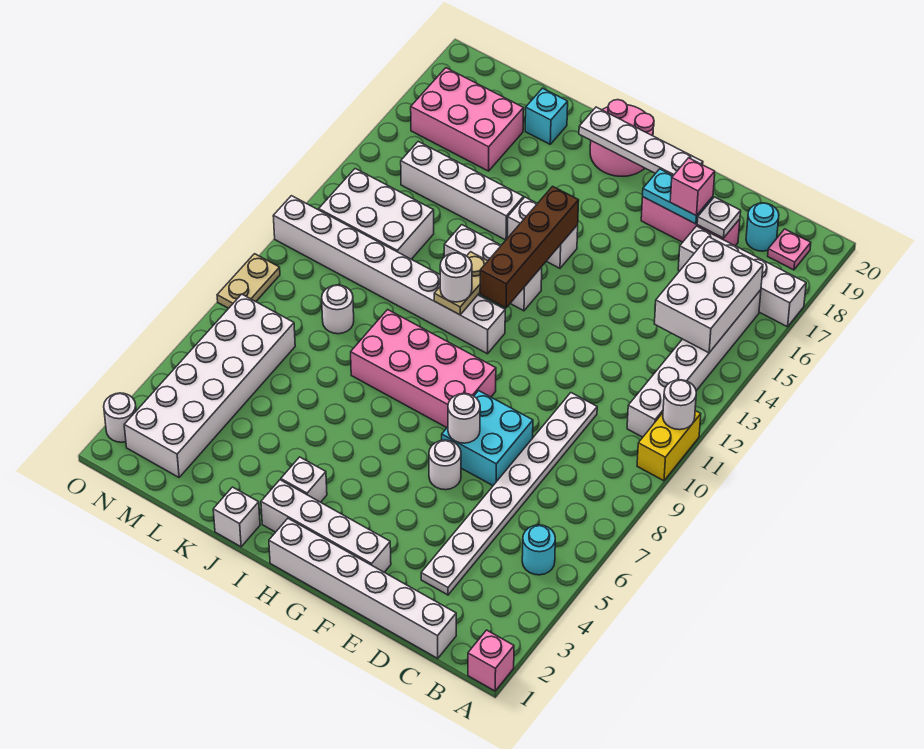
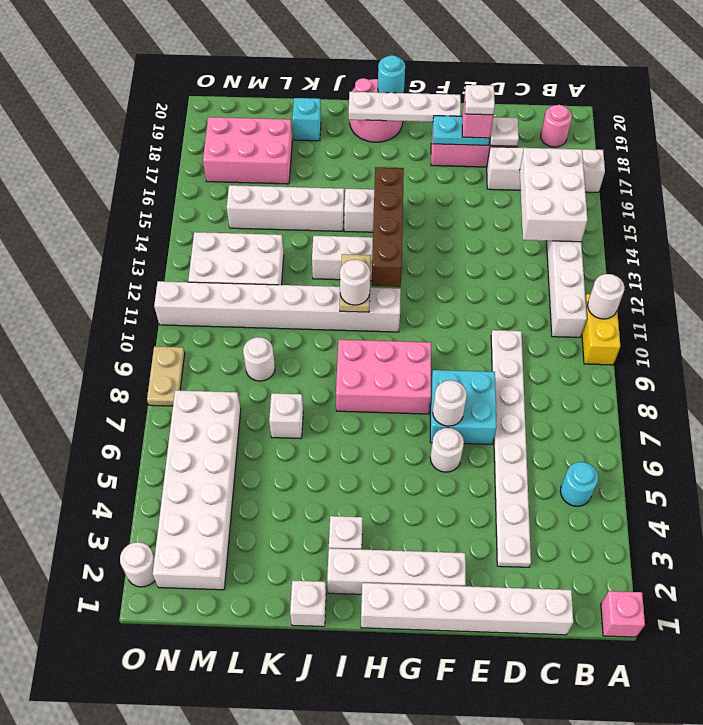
pink 1x1 plate [768,229,811,270] -> pink 1x1 round brick [541,105,572,147]
cyan 1x1 round brick [746,203,779,251] -> cyan 1x1 round brick moved to [378,55,405,93]
none -> white 1x1 plate [465,85,495,115]
pink 2x4 brick [351,310,496,428] -> pink 2x3 brick [336,340,431,414]
none -> white 1x1 brick [269,393,303,438]

